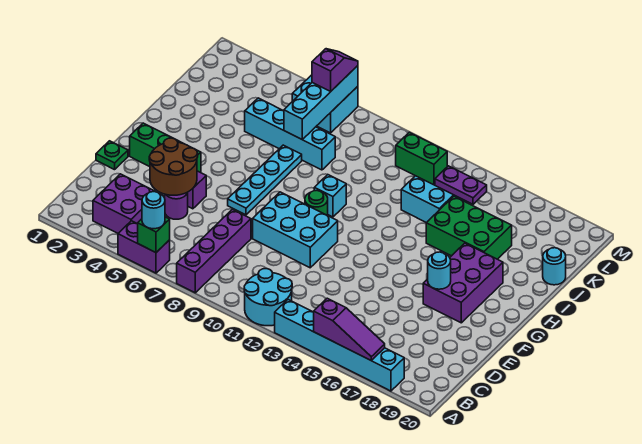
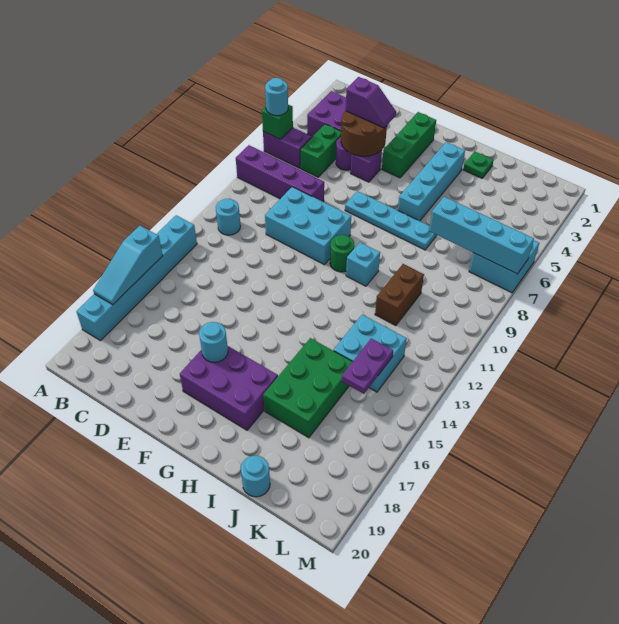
purple 1x2 brick [118,221,170,273] -> purple 1x2 brick turned to [263,128,312,168]
cyan 2x2 round brick [244,269,292,326] -> cyan 1x1 round brick [216,199,241,235]
purple 1x3 slope [314,298,385,361] -> cyan 1x3 slope [93,226,163,305]
green 1x1 plate [96,141,128,170] -> green 1x1 plate moved to [463,151,494,178]
cyan 2x3 brick [253,192,338,268] -> cyan 2x3 brick turned to [265,187,351,265]
cyan 1x4 brick [245,98,335,170] -> cyan 1x4 brick moved to [398,142,465,221]
none -> brown 1x2 brick [375,264,424,326]
green 1x2 brick [396,132,447,185] -> green 1x2 brick moved to [300,124,341,177]
purple 1x2 slope [312,49,358,92] -> purple 1x2 slope moved to [346,77,396,128]

